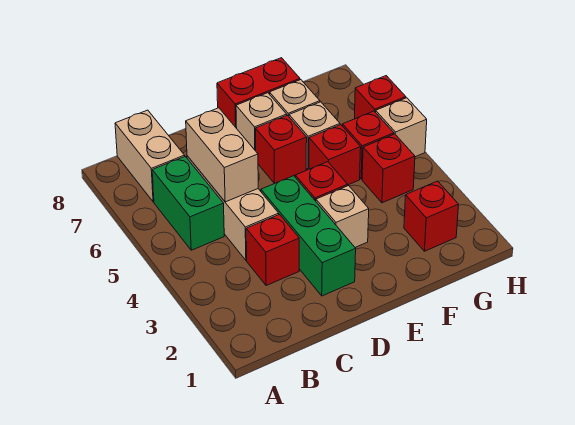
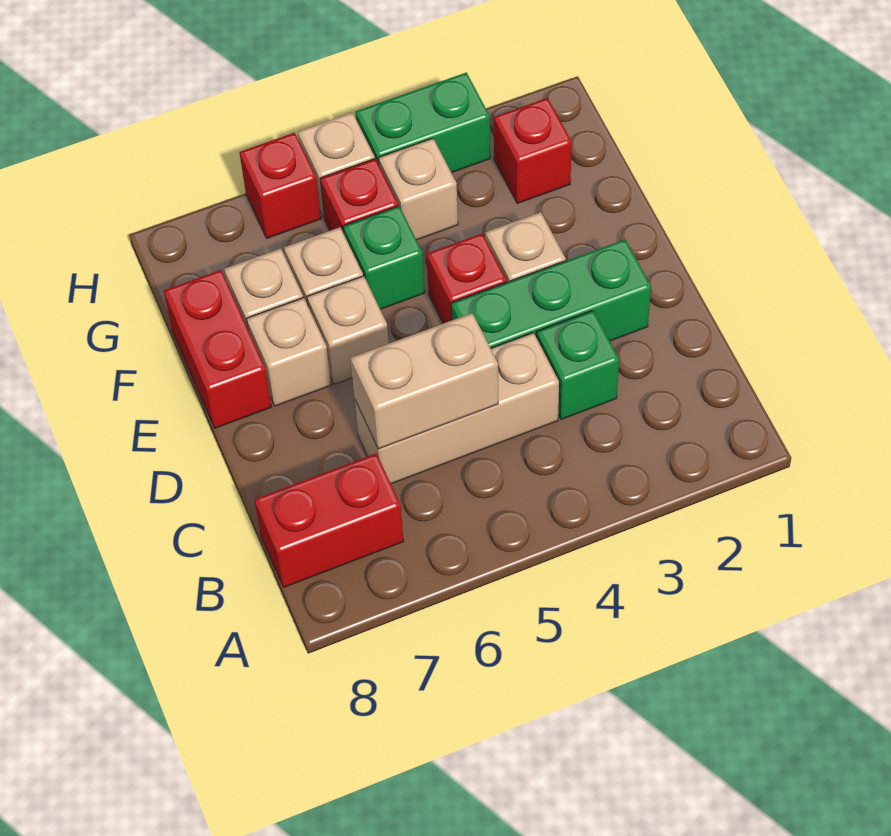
green 1x2 brick [152,156,224,250] -> green 1x2 brick moved to [355,73,490,173]
tan 1x2 brick [115,110,185,202] -> red 1x2 brick [254,454,404,588]
red 1x1 brick [246,215,299,286] -> green 1x1 brick [537,311,619,419]
red 1x1 brick [255,115,307,184] -> tan 1x1 brick [307,276,389,384]
red 1x1 brick [309,125,361,185] -> green 1x1 brick [343,206,425,309]
red 1x1 brick [362,134,415,203] -> tan 1x1 brick [378,138,458,240]

